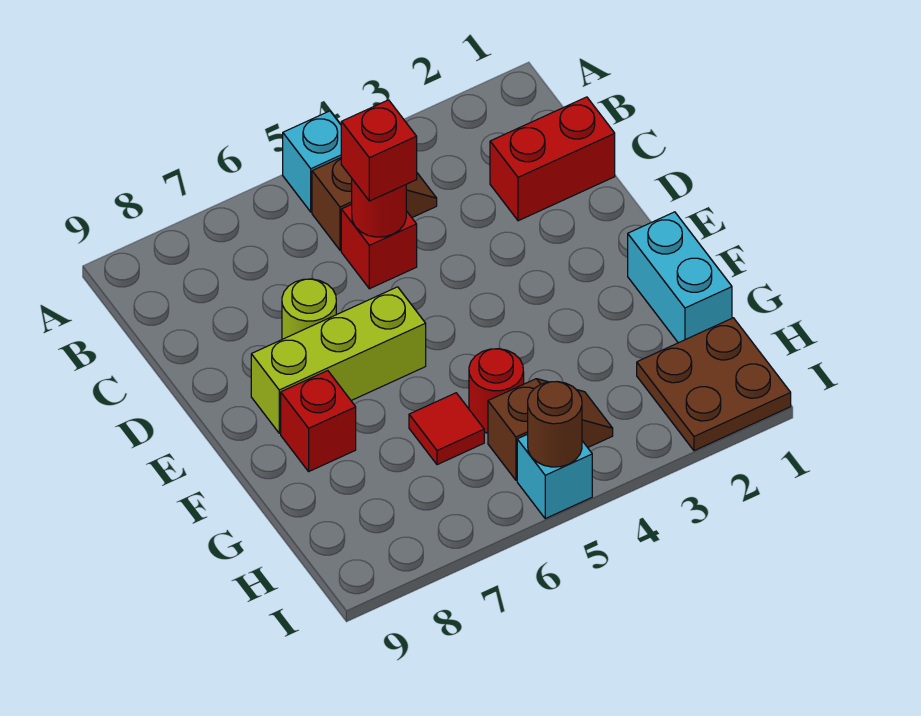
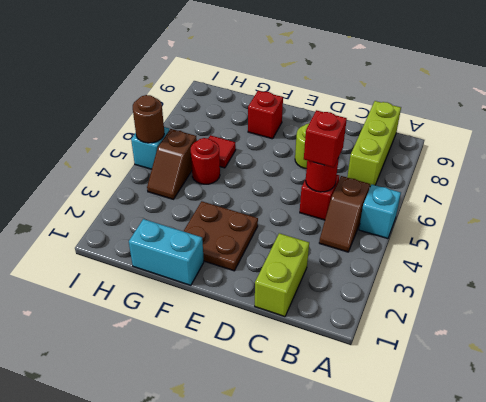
red 1x2 brick [490,97,615,221] -> lime 1x2 brick [255,233,309,317]
lime 1x3 brick [251,287,426,433] -> lime 1x3 brick moved to [347,101,401,187]
brown 2x2 plate [637,318,791,451] -> brown 2x2 plate moved to [184,201,258,271]

